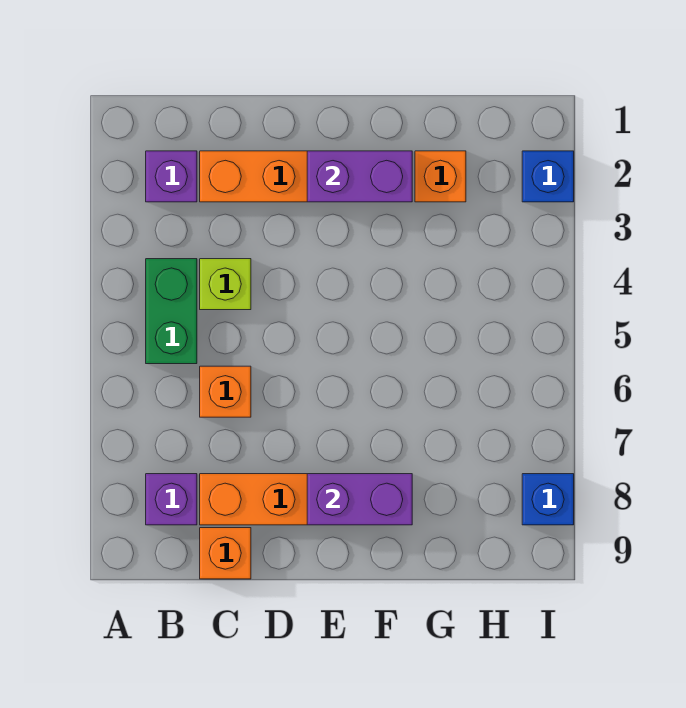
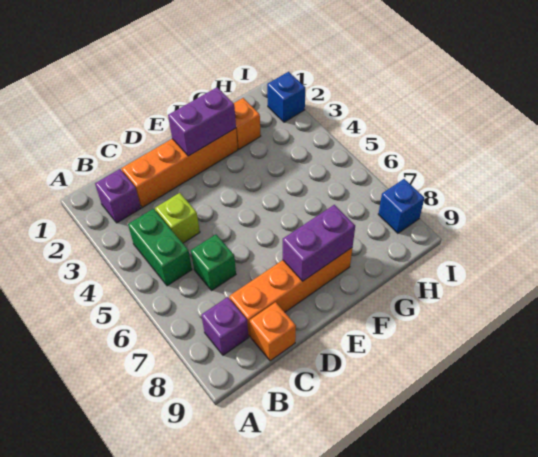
orange 1x1 brick [200,366,251,417] -> green 1x1 brick [191,235,236,290]

